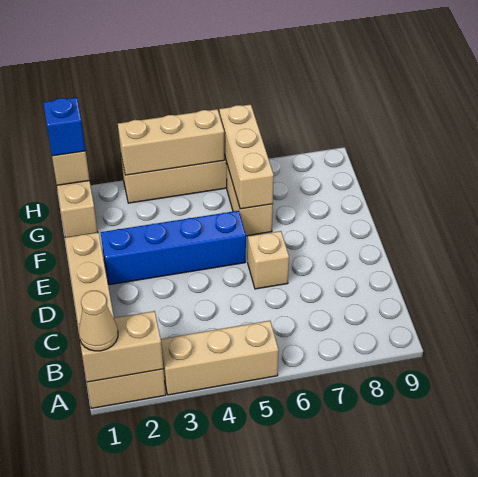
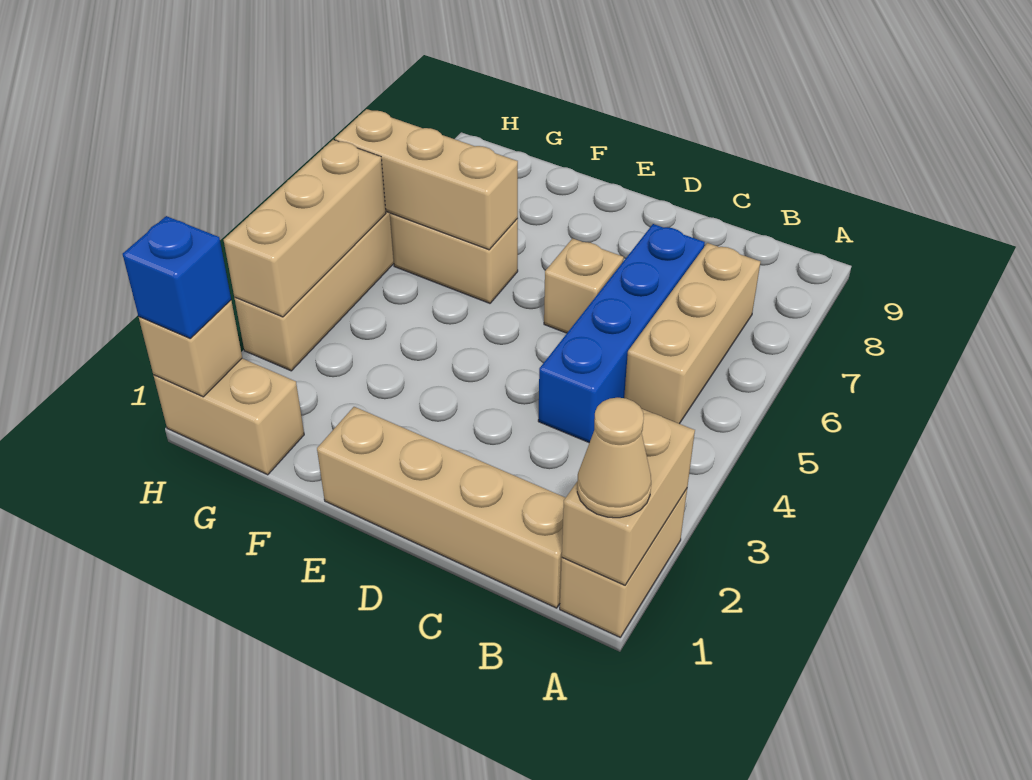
tan 1x3 brick [161,321,279,395] -> tan 1x3 brick moved to [624,243,760,424]
blue 1x4 brick [101,211,246,285] -> blue 1x4 brick moved to [538,224,705,443]

